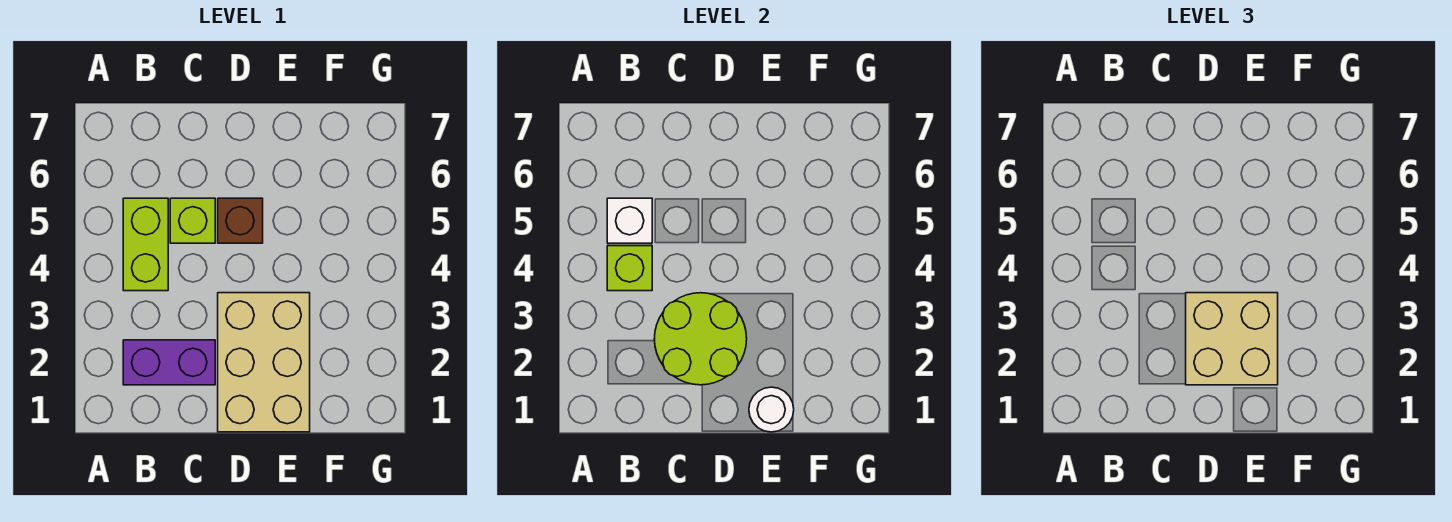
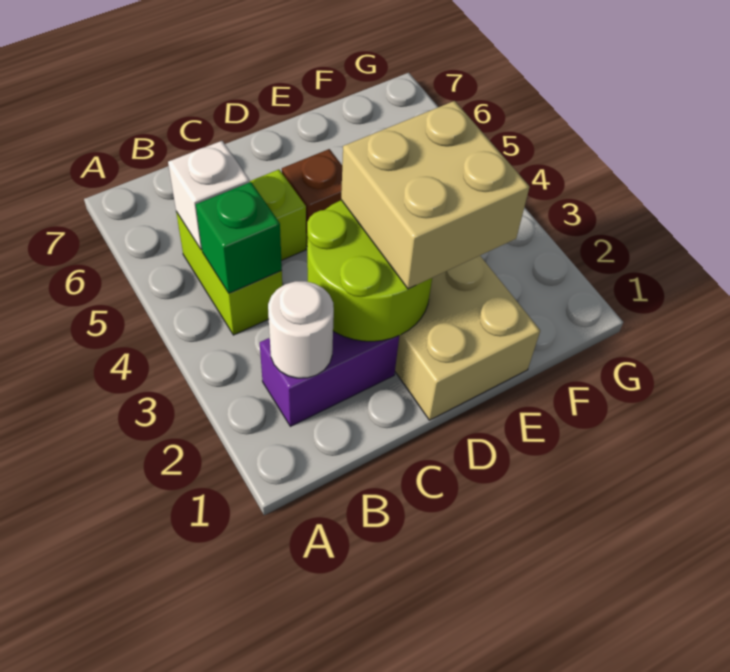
lime 1x1 brick [607,246,652,291] -> green 1x1 brick [196,182,282,293]
white 1x1 round brick [749,387,794,432] -> white 1x1 round brick moved to [268,281,334,378]

